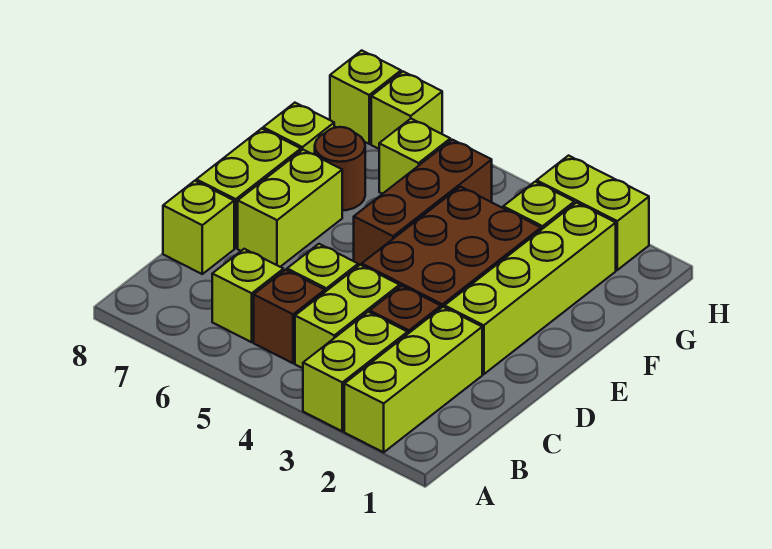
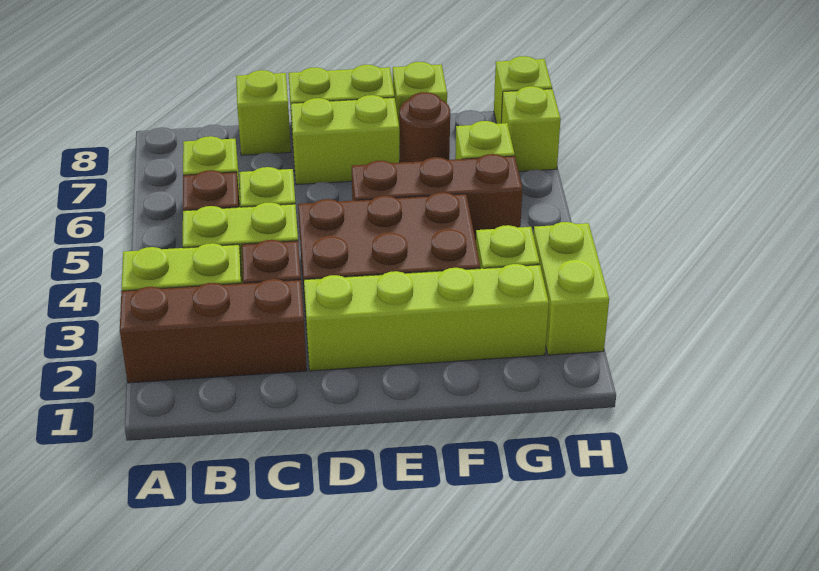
lime 1x3 brick [344,307,482,452] -> brown 1x3 brick [120,279,307,383]

